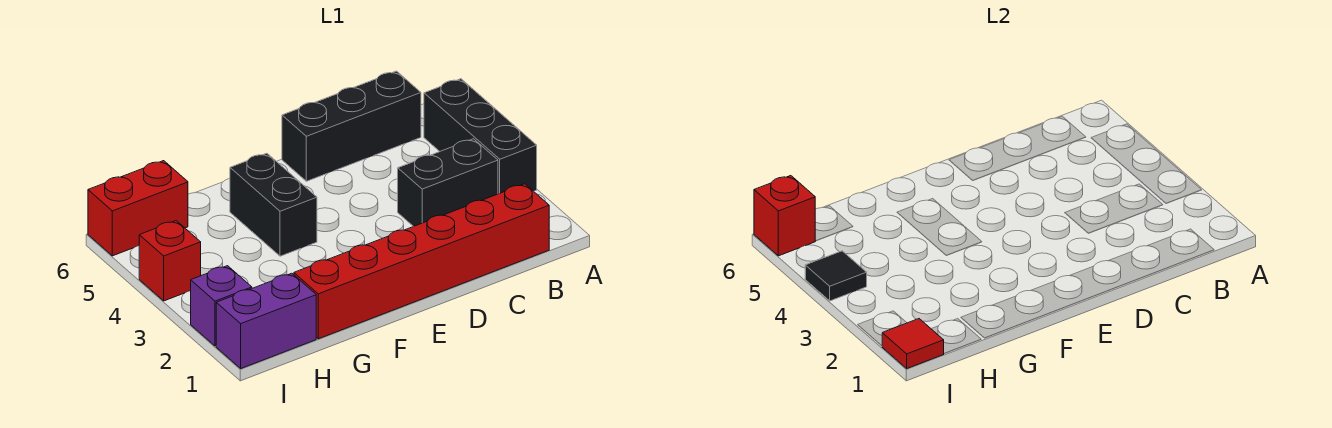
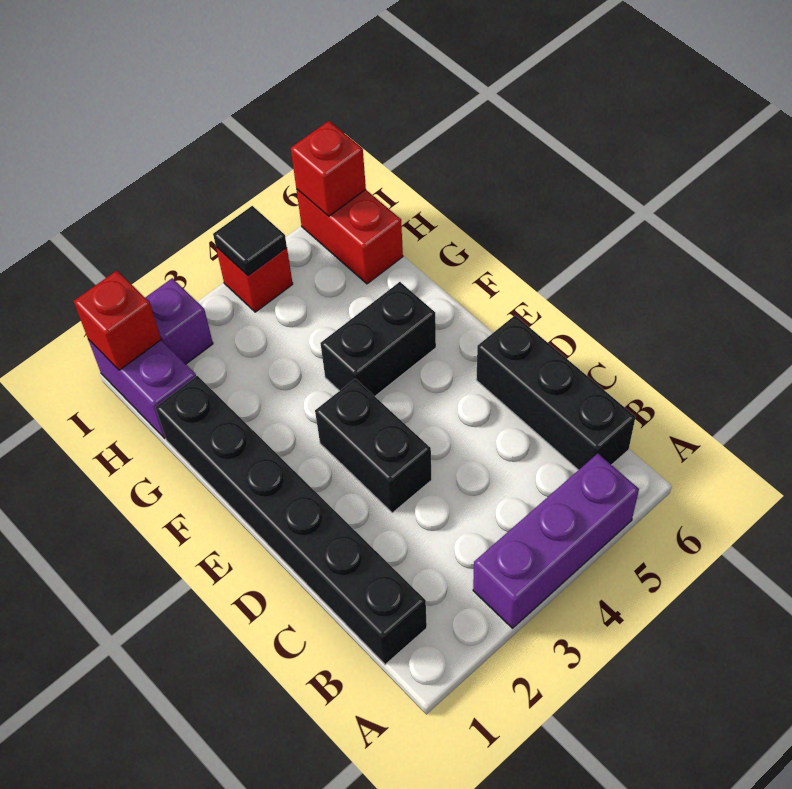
black 1x3 brick [424,79,537,194] -> purple 1x3 brick [473,454,639,628]
red 1x6 brick [294,184,549,339] -> black 1x6 brick [155,376,427,665]
black 1x2 brick [398,139,498,227] -> black 1x2 brick moved to [315,379,432,513]
red 1x1 tile [882,319,944,368] -> red 1x1 brick [74,271,161,370]

